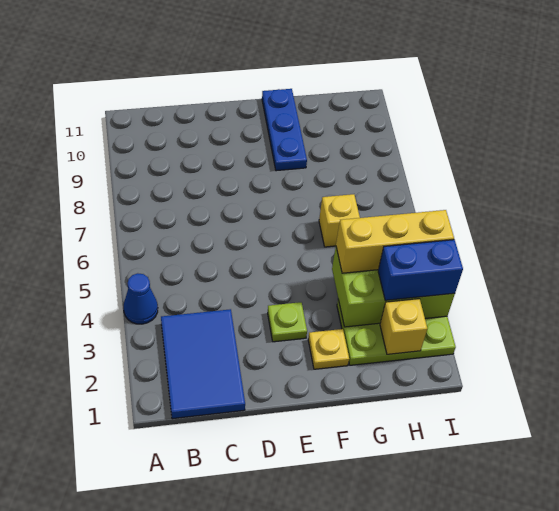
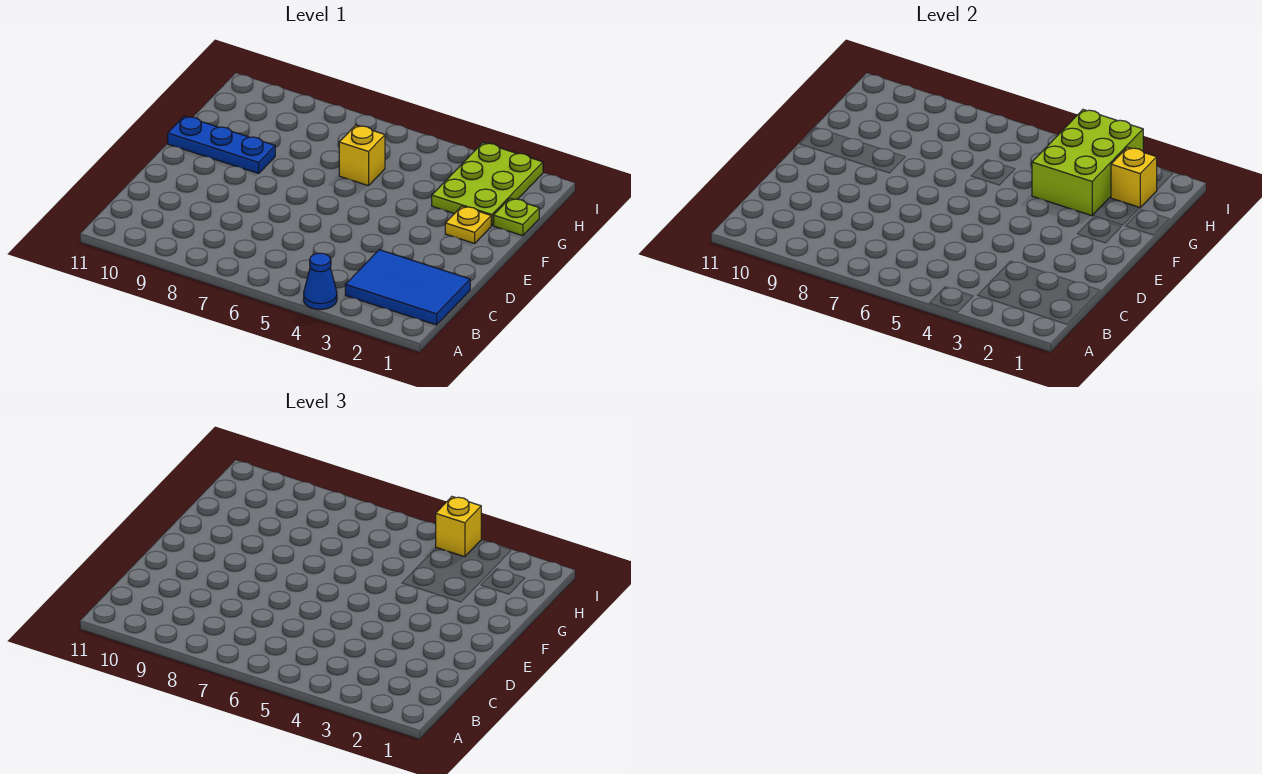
lime 1x1 plate [268,302,307,342] -> lime 1x1 plate moved to [494,198,539,236]
yellow 1x3 brick [336,210,454,273] -> yellow 1x1 brick [436,497,481,557]
blue 1x2 brick [378,240,463,300] -> none

